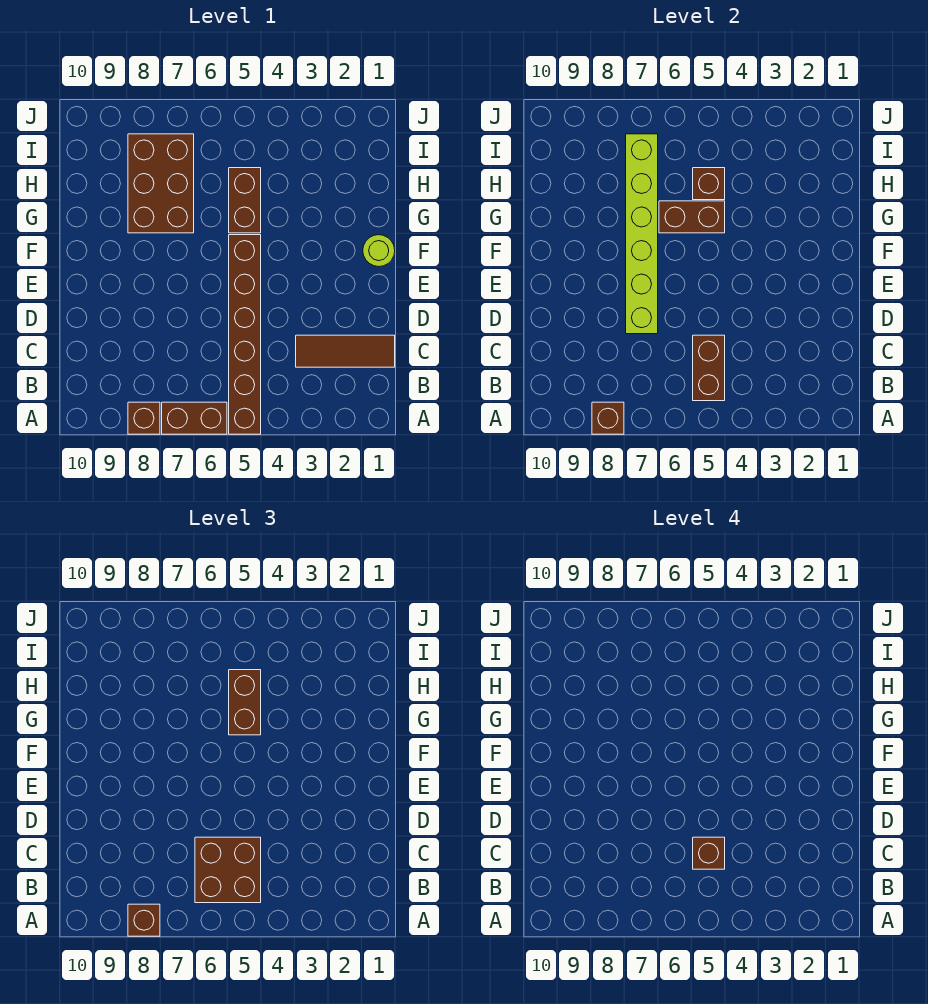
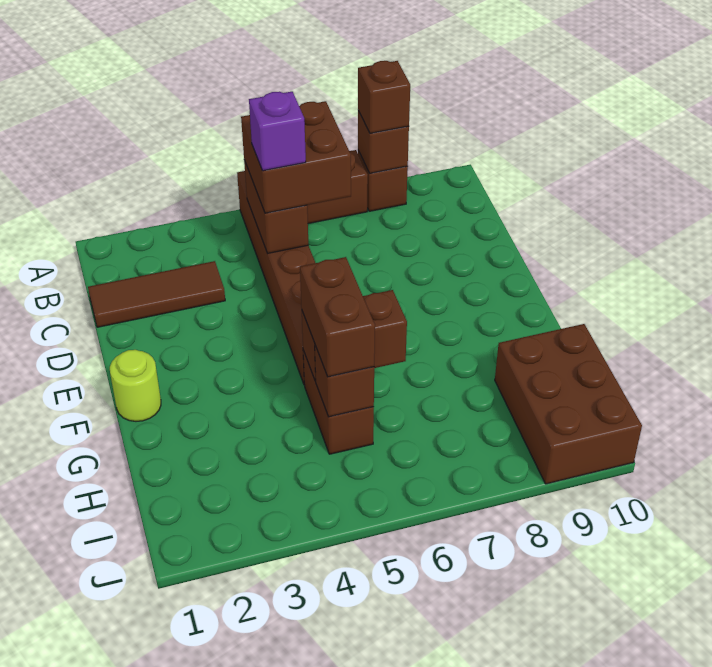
brown 1x1 brick [693,837,725,869] -> purple 1x1 brick [249,92,306,171]
lime 1x6 brick [626,134,658,334] -> none
brown 2x3 brick [128,134,194,233] -> brown 2x3 brick moved to [495,324,642,484]

